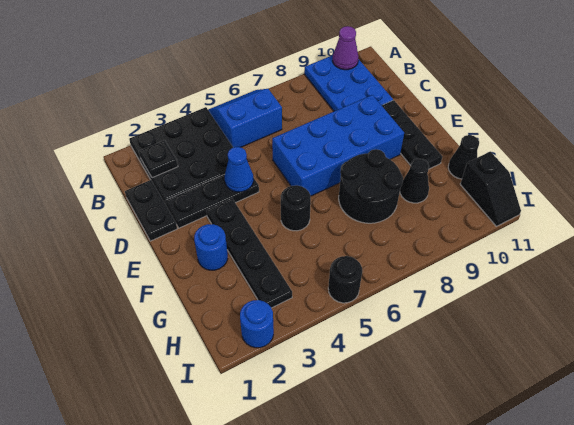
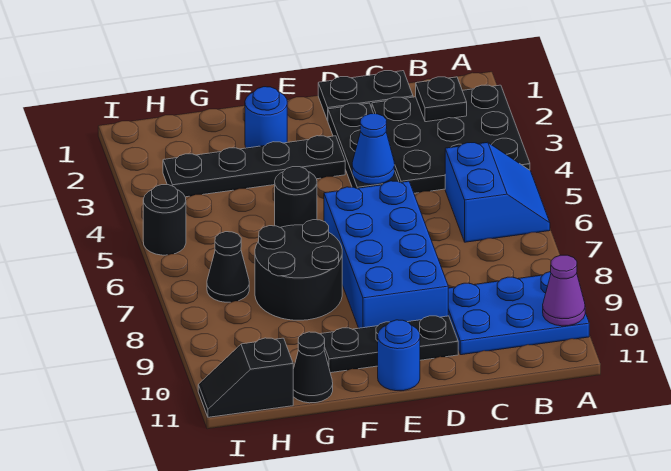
black 1x1 cone [400,158,429,203] -> black 1x1 cone moved to [207,232,249,302]
blue 1x1 round brick [240,300,274,348] -> blue 1x1 round brick moved to [378,320,420,391]

